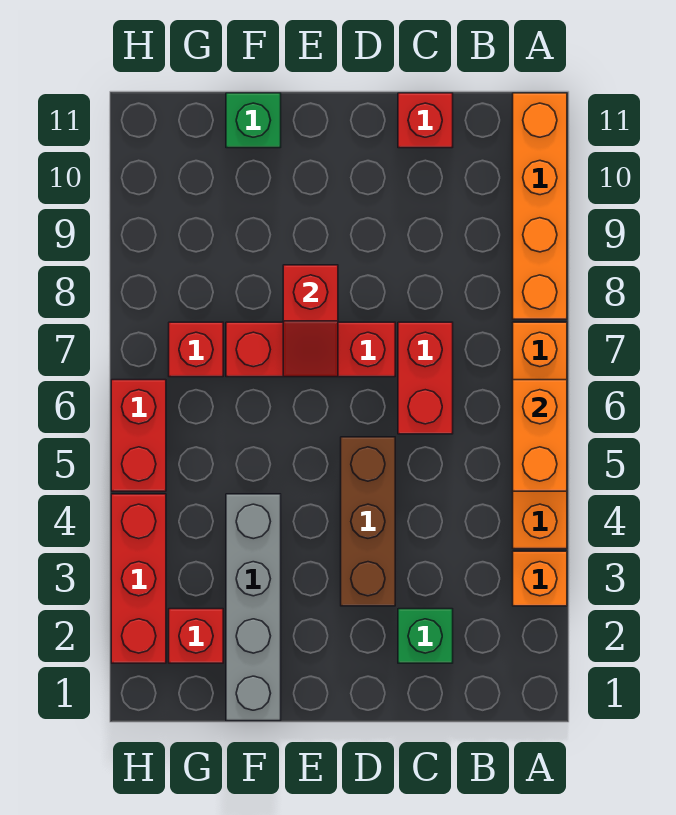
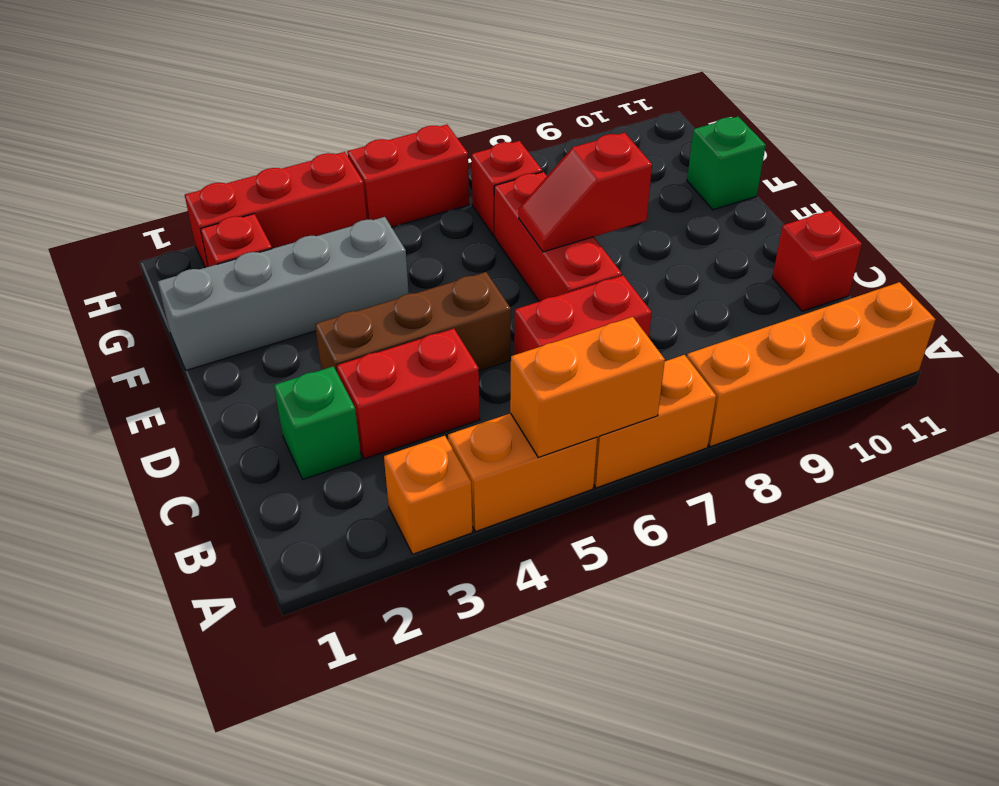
none -> red 1x2 brick [337,329,480,459]

